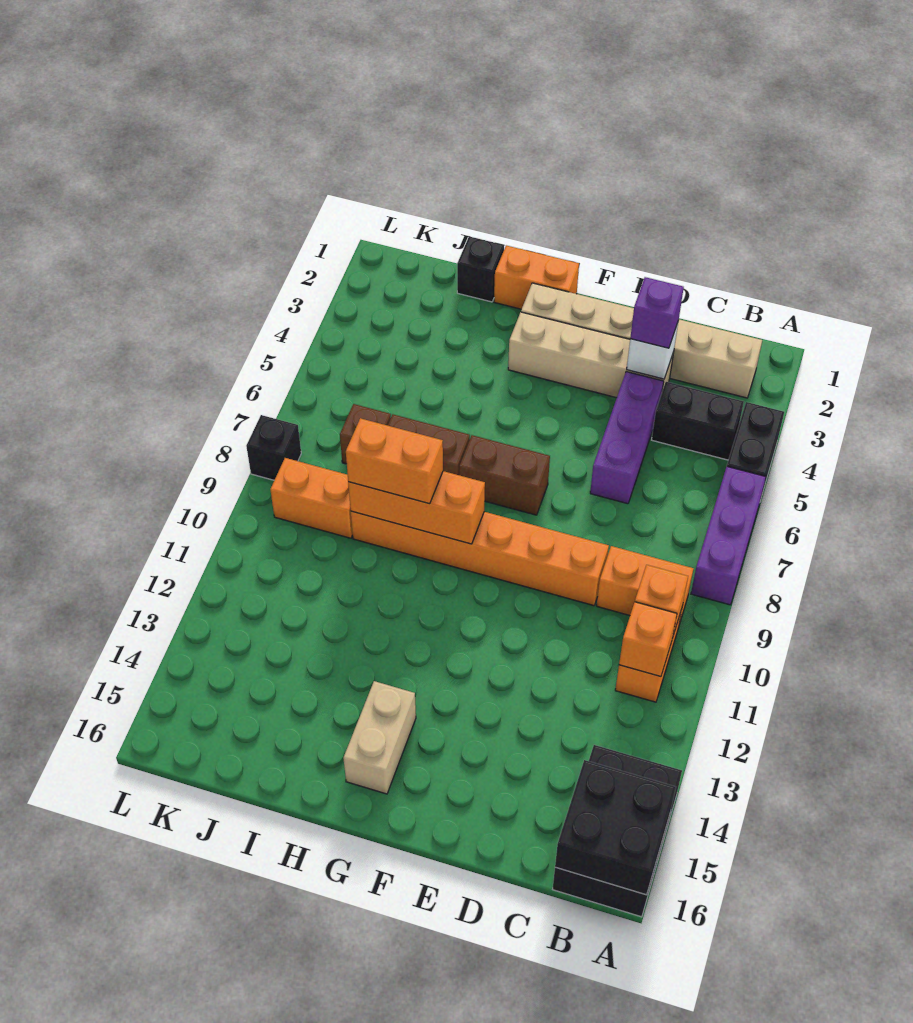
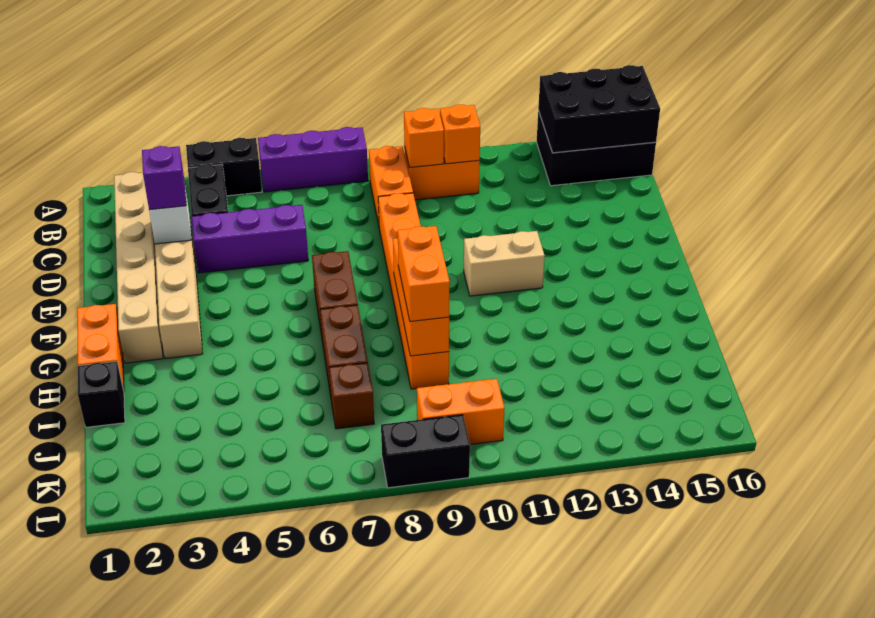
black 2x2 brick [555,760,676,895] -> black 2x3 brick [538,65,660,153]
tan 1x2 brick [343,681,416,794] -> tan 1x2 brick moved to [464,231,545,296]
orange 1x2 brick [270,458,353,538] -> orange 1x2 brick turned to [417,379,504,445]
black 1x1 brick [246,415,301,480] -> black 1x2 brick [381,415,470,488]

